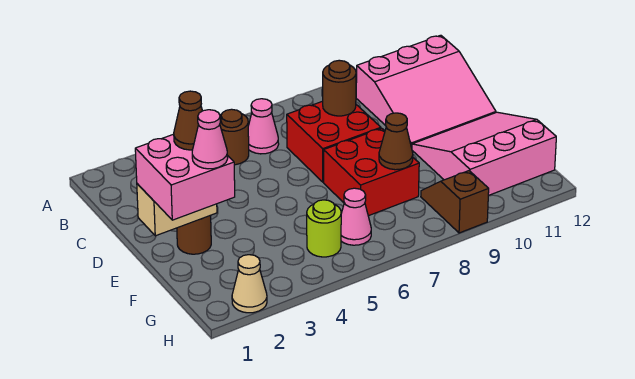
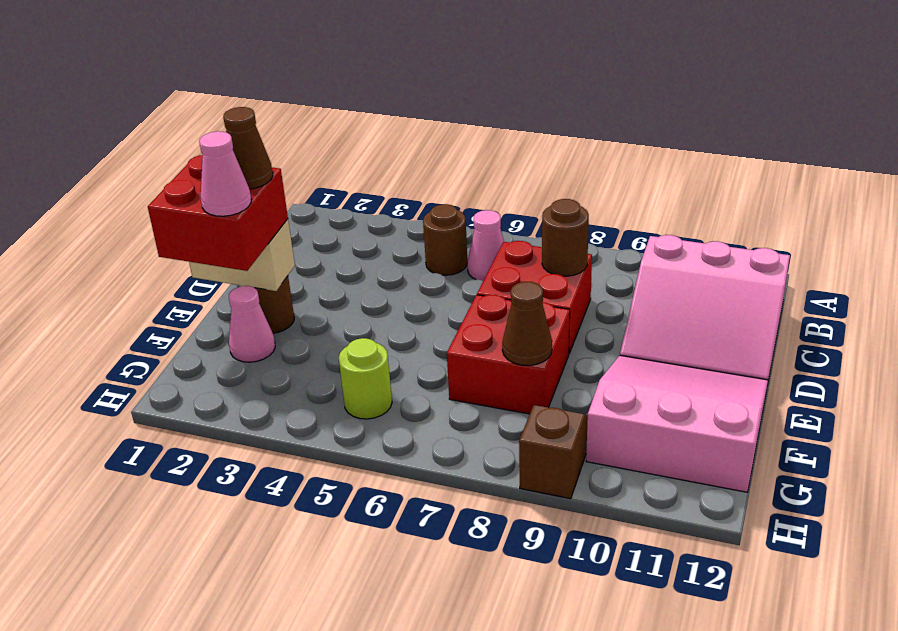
pink 2x2 brick [135,134,235,220] -> red 2x2 brick [148,155,288,271]
pink 1x1 cone [341,188,371,245] -> pink 1x1 cone moved to [229,286,275,362]
tan 1x1 cone [232,255,267,313] -> none

